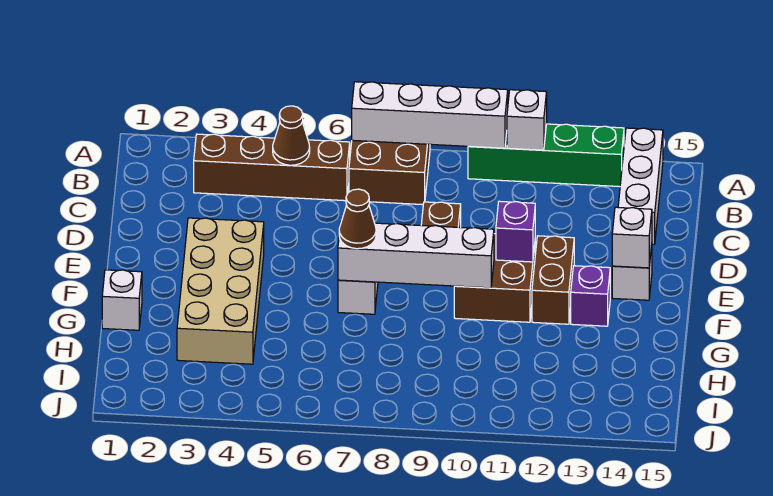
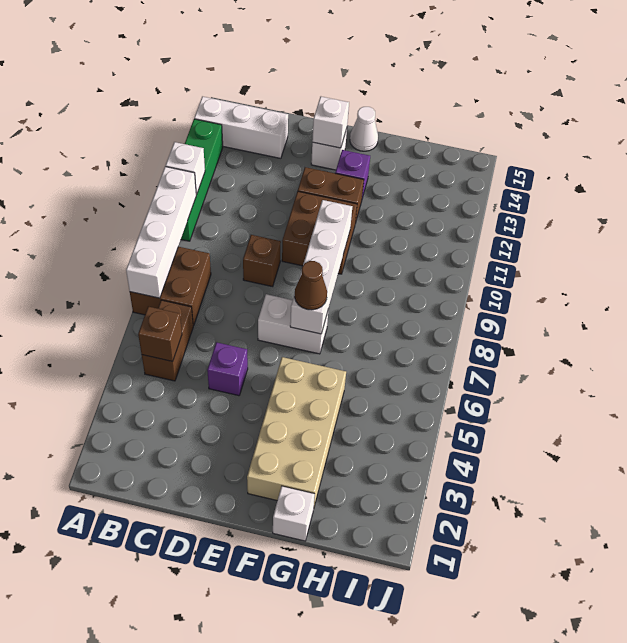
brown 1x4 brick [194,134,350,201] -> brown 1x2 brick [142,300,193,381]
brown 1x1 cone [273,106,310,165] -> brown 1x1 brick [138,307,182,361]
tan 2x4 brick [177,218,264,364] -> tan 2x4 brick turned to [247,357,346,506]
purple 1x1 brick [496,201,535,262] -> purple 1x1 brick moved to [207,342,248,396]
none -> white 1x1 cone [350,107,378,151]

